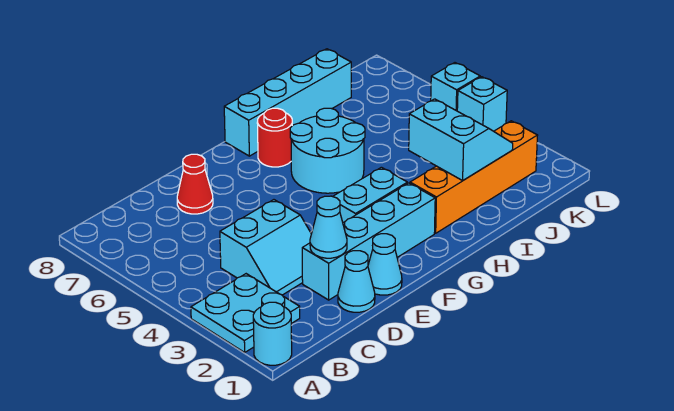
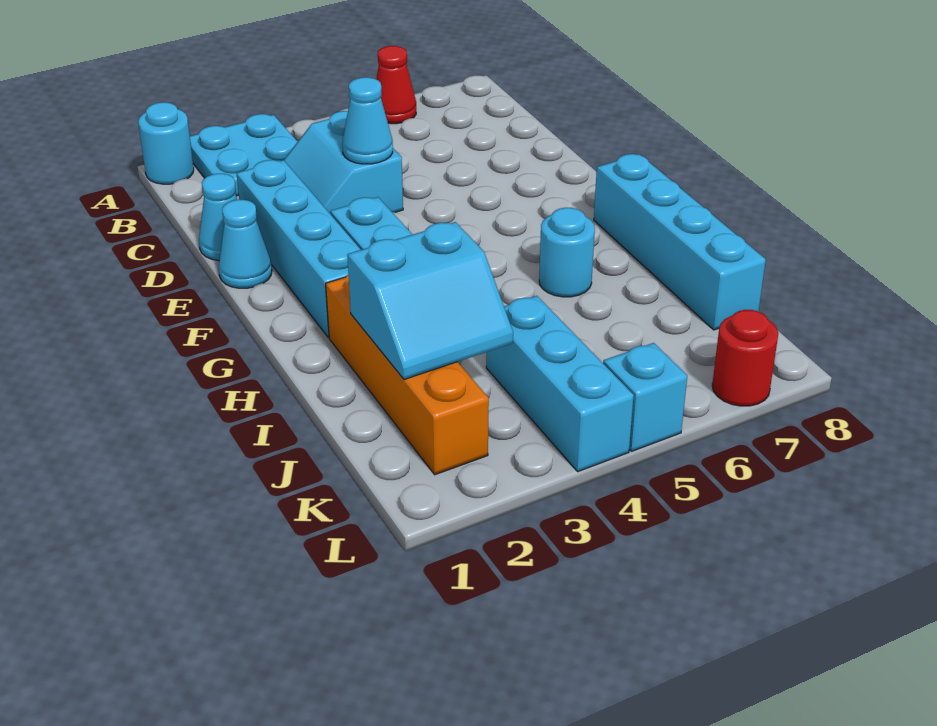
cyan 1x1 cone [310,196,347,258] -> cyan 1x1 cone moved to [342,77,393,164]
red 1x1 cone [177,154,213,214] -> red 1x1 cone moved to [376,46,416,124]
cyan 2x2 round brick [290,108,365,193] -> cyan 1x1 round brick [539,208,595,297]
red 1x1 round brick [257,108,292,167] -> red 1x1 round brick moved to [712,310,778,406]
cyan 1x1 brick [457,77,507,131] -> cyan 1x3 brick [486,296,634,472]

